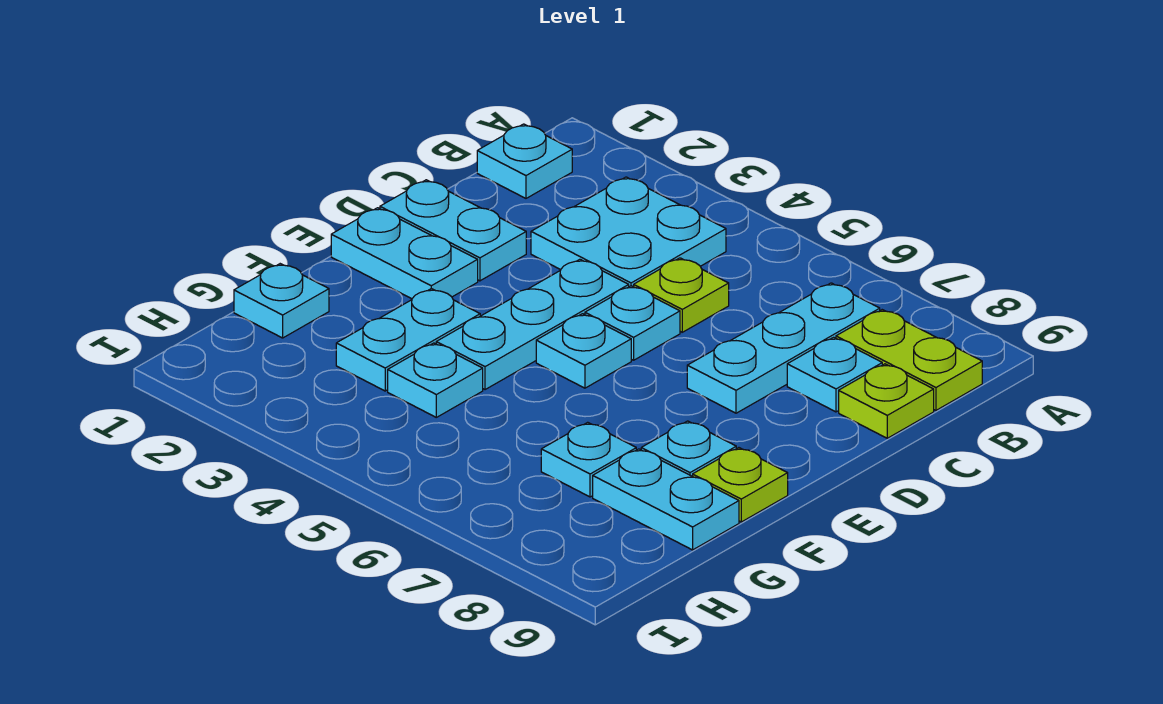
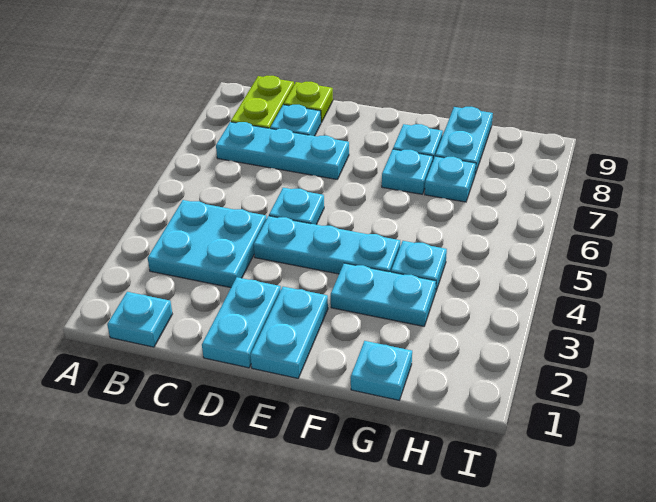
lime 1x1 plate [634,258,729,332] -> none
cyan 1x1 plate [536,314,631,388] -> cyan 1x1 plate moved to [382,149,433,194]
lime 1x1 plate [693,448,788,522] -> none

